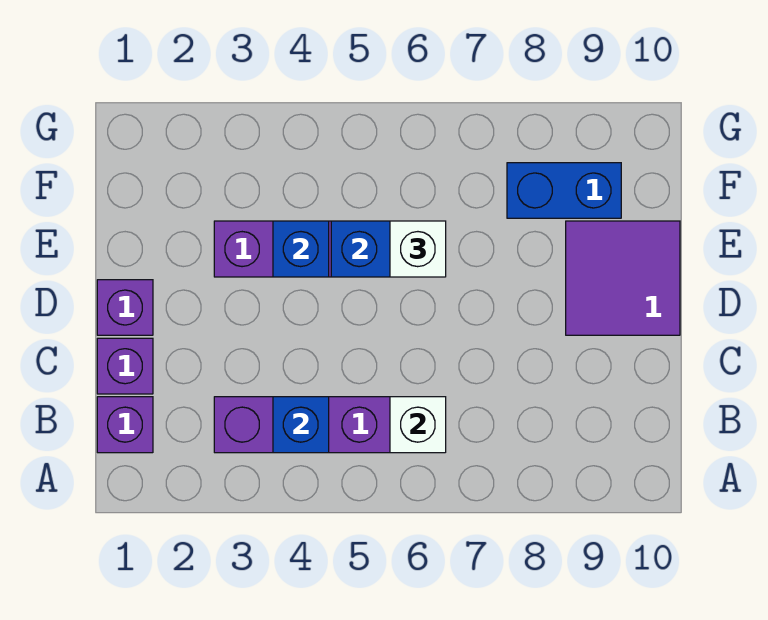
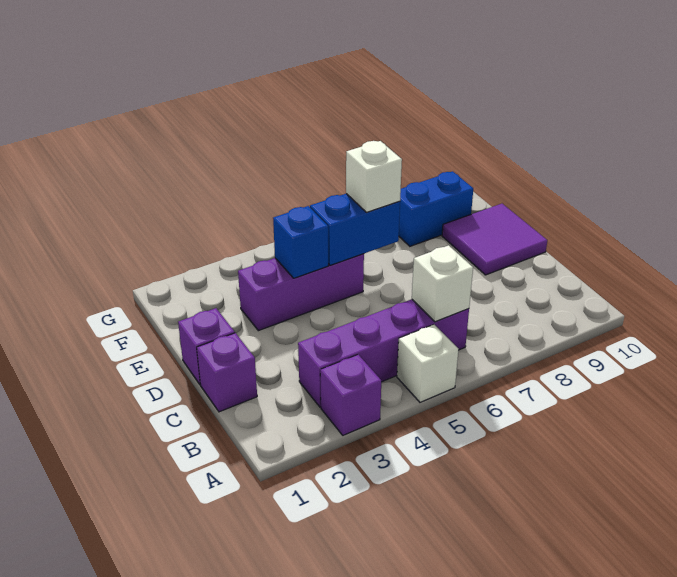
none -> white 1x1 brick [397,325,459,402]
purple 1x1 brick [97,397,153,453] -> purple 1x1 brick moved to [320,355,381,435]
blue 1x1 brick [273,397,329,453] -> none

